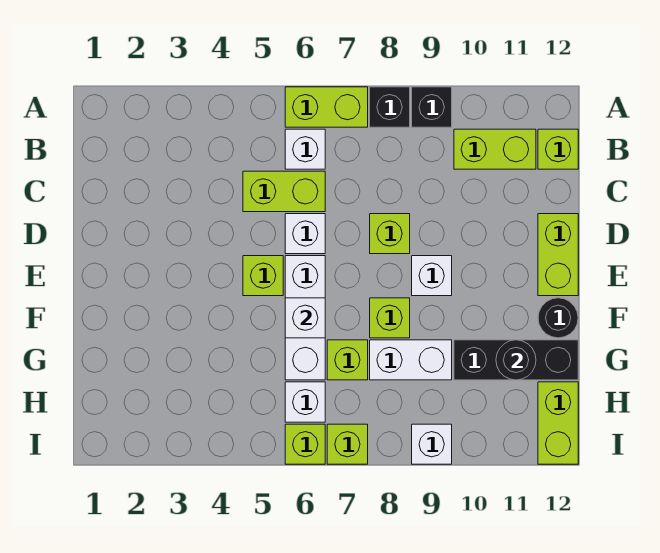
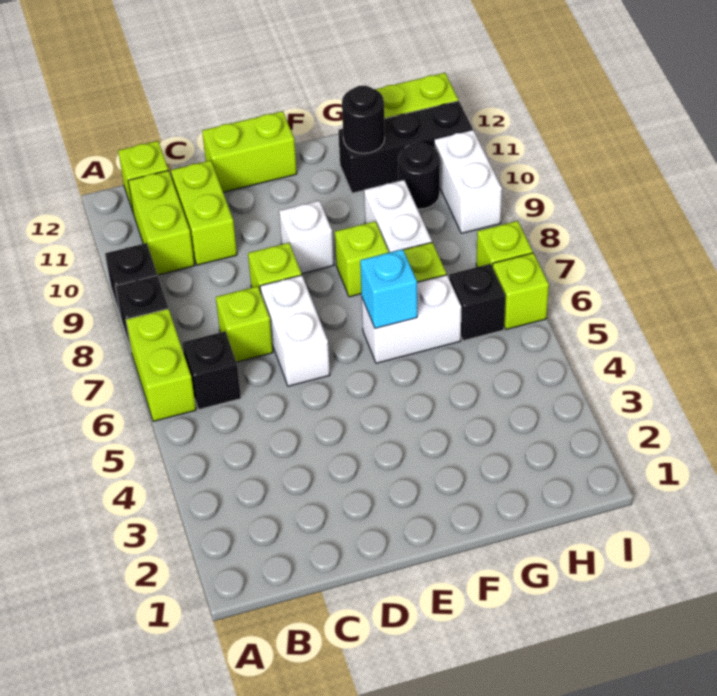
white 1x1 brick [285,129,325,169] -> black 1x1 brick [182,331,241,410]
lime 1x2 brick [243,171,325,212] -> lime 1x2 brick moved to [171,160,237,265]
white 1x1 brick [285,214,325,254] -> white 1x2 brick [260,275,330,386]
lime 1x1 brick [243,256,283,296] -> lime 1x1 brick moved to [216,286,273,362]
white 1x3 brick [285,256,325,380] -> white 1x2 brick [362,275,461,363]
white 1x1 brick [285,298,325,338] -> cyan 1x1 brick [360,249,417,328]
black 1x1 round brick [538,298,578,338] -> black 1x1 round brick moved to [398,143,440,209]
black 1x3 brick [454,340,578,380] -> black 1x3 brick turned to [338,101,473,193]
white 1x1 brick [285,382,325,422] -> black 1x1 brick [449,264,505,341]
white 1x1 brick [412,424,452,464] -> white 1x2 brick [434,130,502,233]

